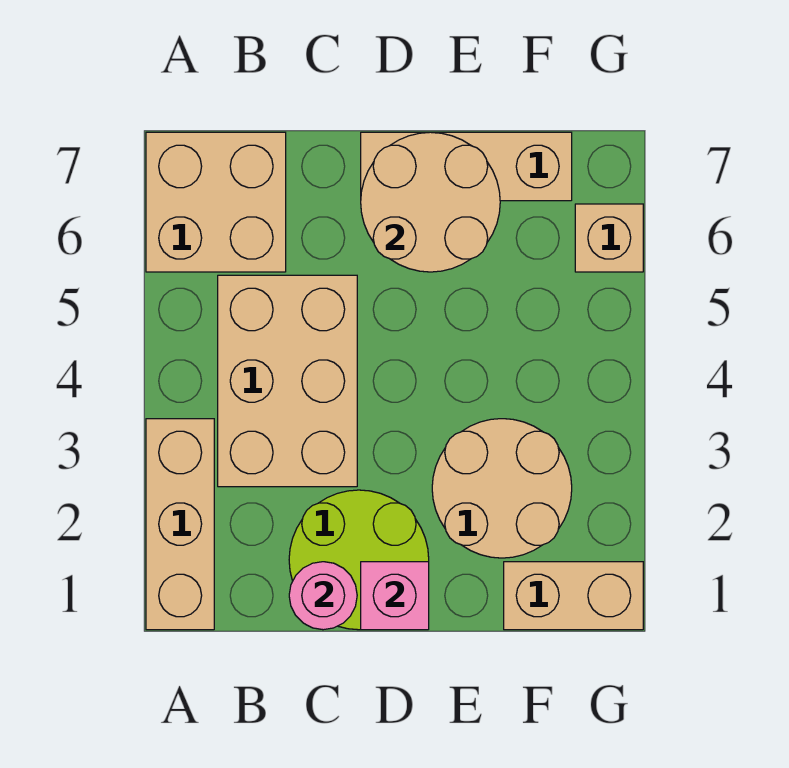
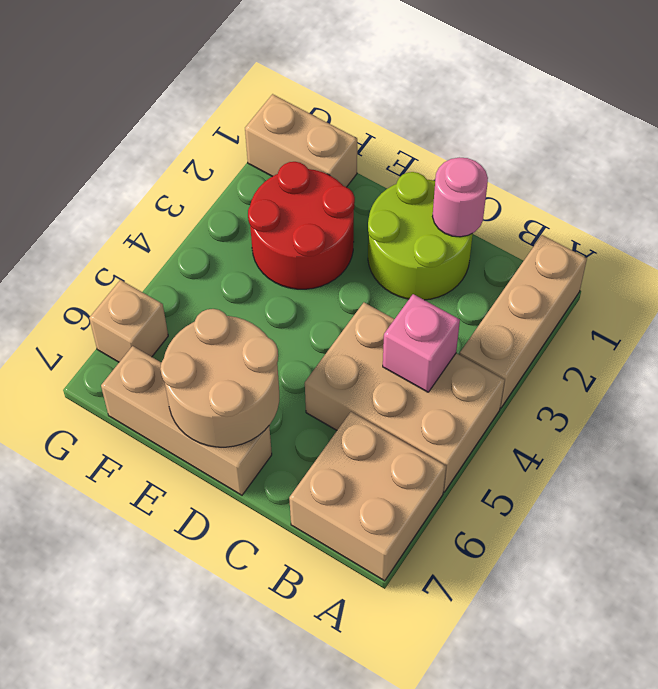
tan 2x3 brick [218,275,357,487] -> tan 2x3 brick turned to [305,303,505,492]
pink 1x1 brick [361,562,429,630] -> pink 1x1 brick moved to [383,294,460,392]
tan 2x2 round brick [432,419,572,558] -> red 2x2 round brick [248,162,355,289]

